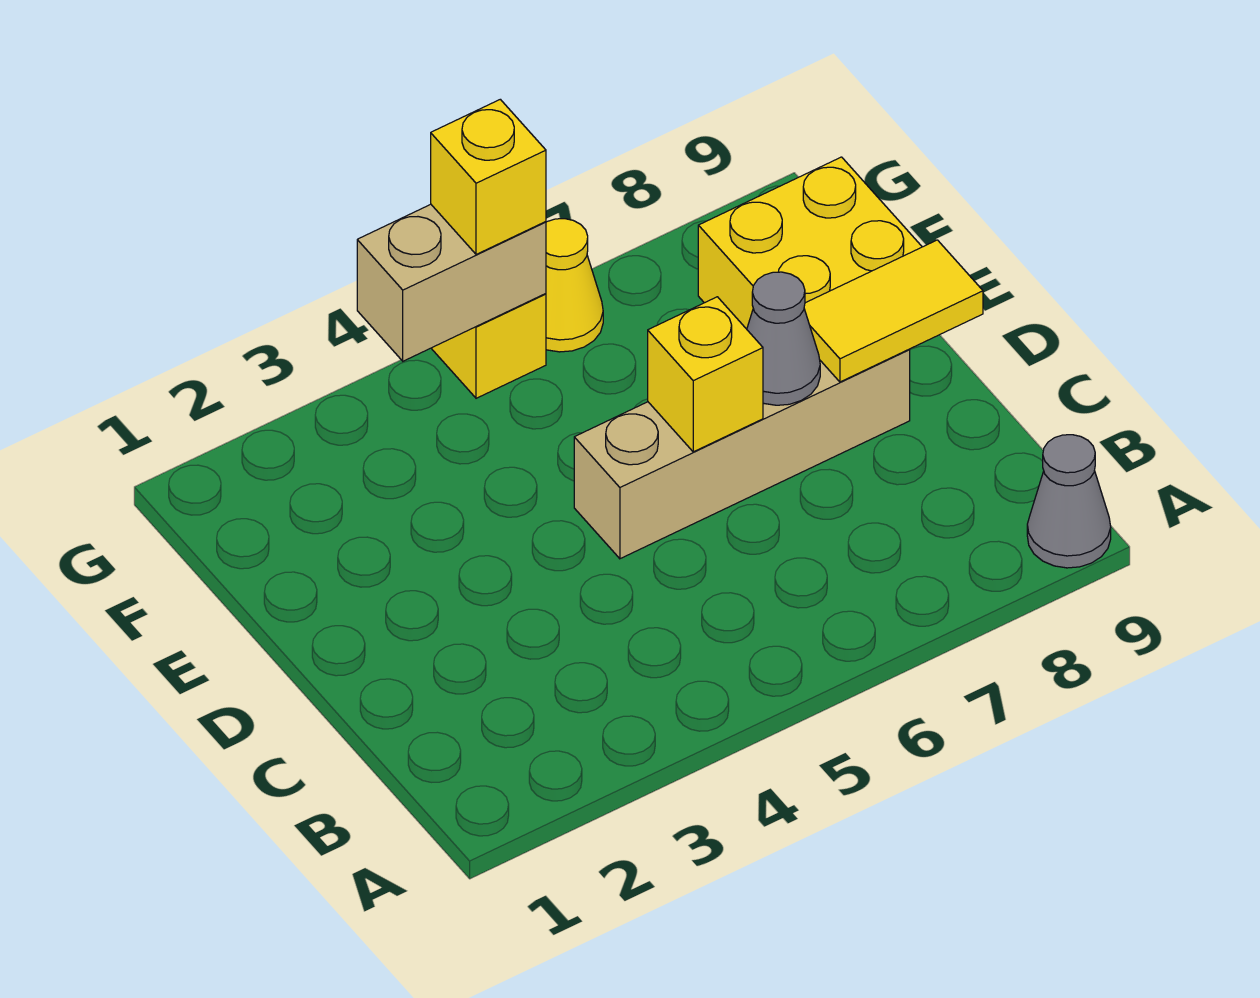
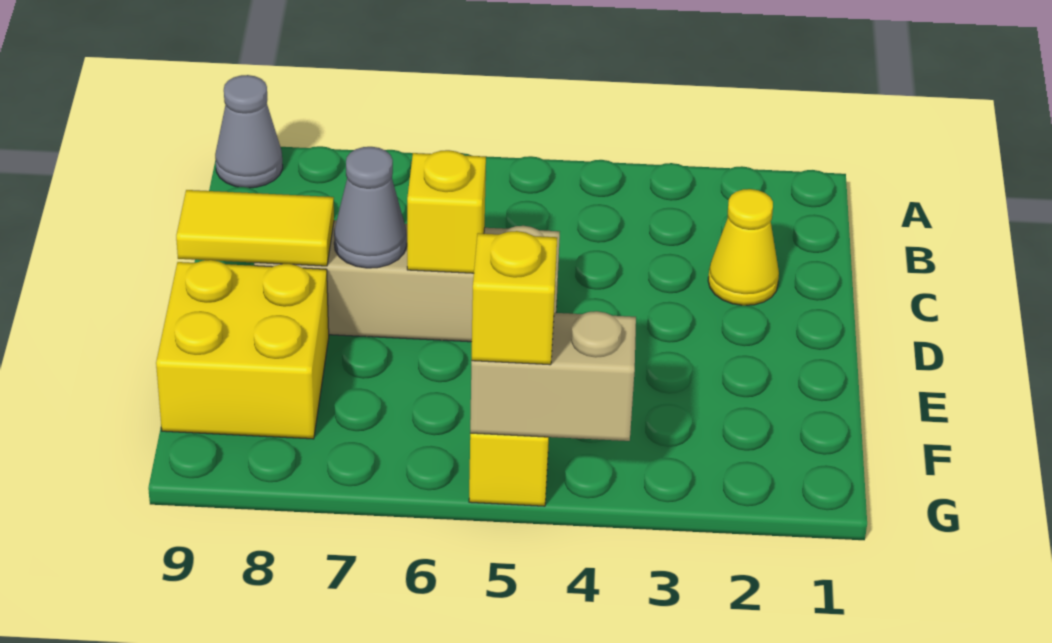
yellow 1x1 cone [546,219,603,352] -> yellow 1x1 cone moved to [708,189,779,305]

